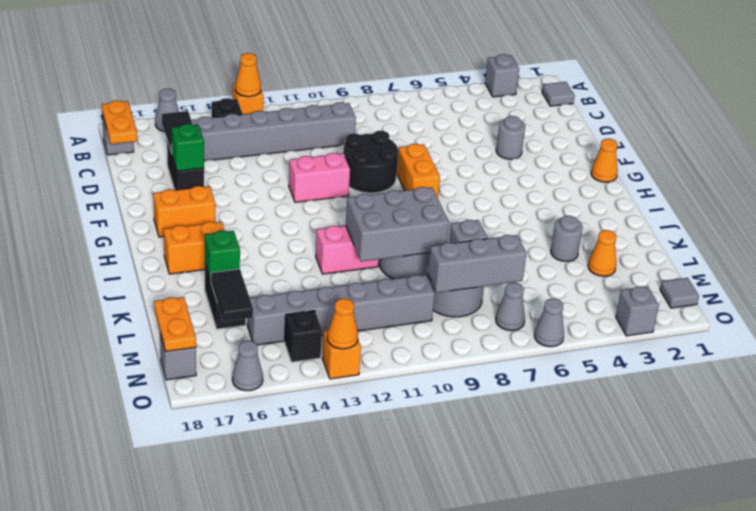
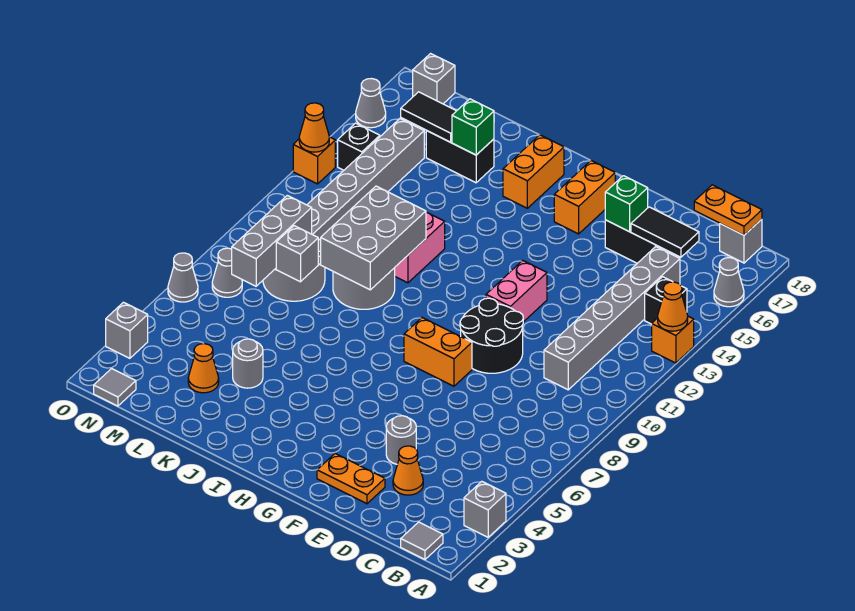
orange 1x1 cone [591,139,618,182] -> orange 1x1 cone moved to [393,446,423,495]
orange 1x2 plate [154,297,196,352] -> orange 1x2 plate moved to [317,454,385,504]

